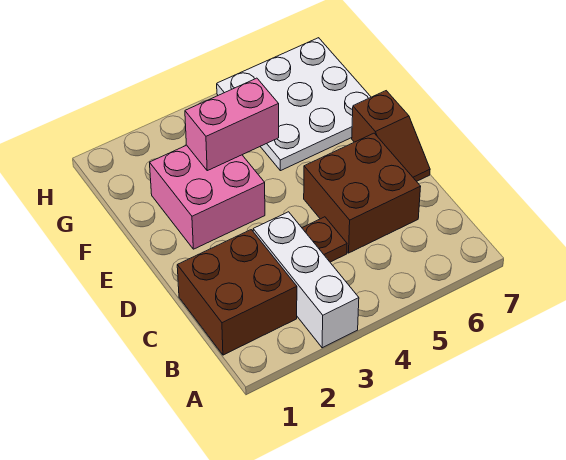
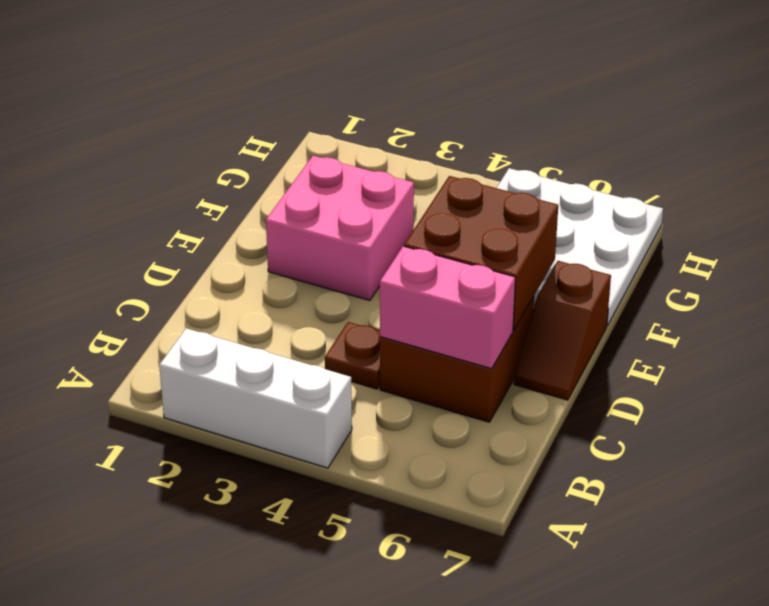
white 1x3 brick [253,212,359,348] -> white 1x3 brick turned to [159,328,352,468]
brown 2x2 brick [177,230,297,355] -> brown 2x2 brick moved to [404,176,558,330]
pink 1x2 brick [185,78,279,171] -> pink 1x2 brick moved to [380,246,515,369]

